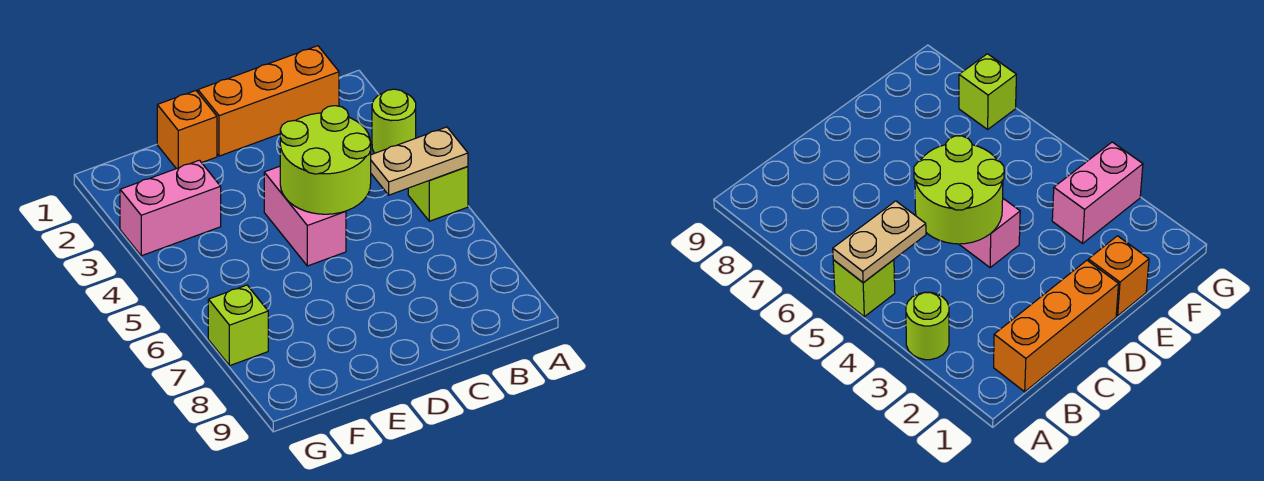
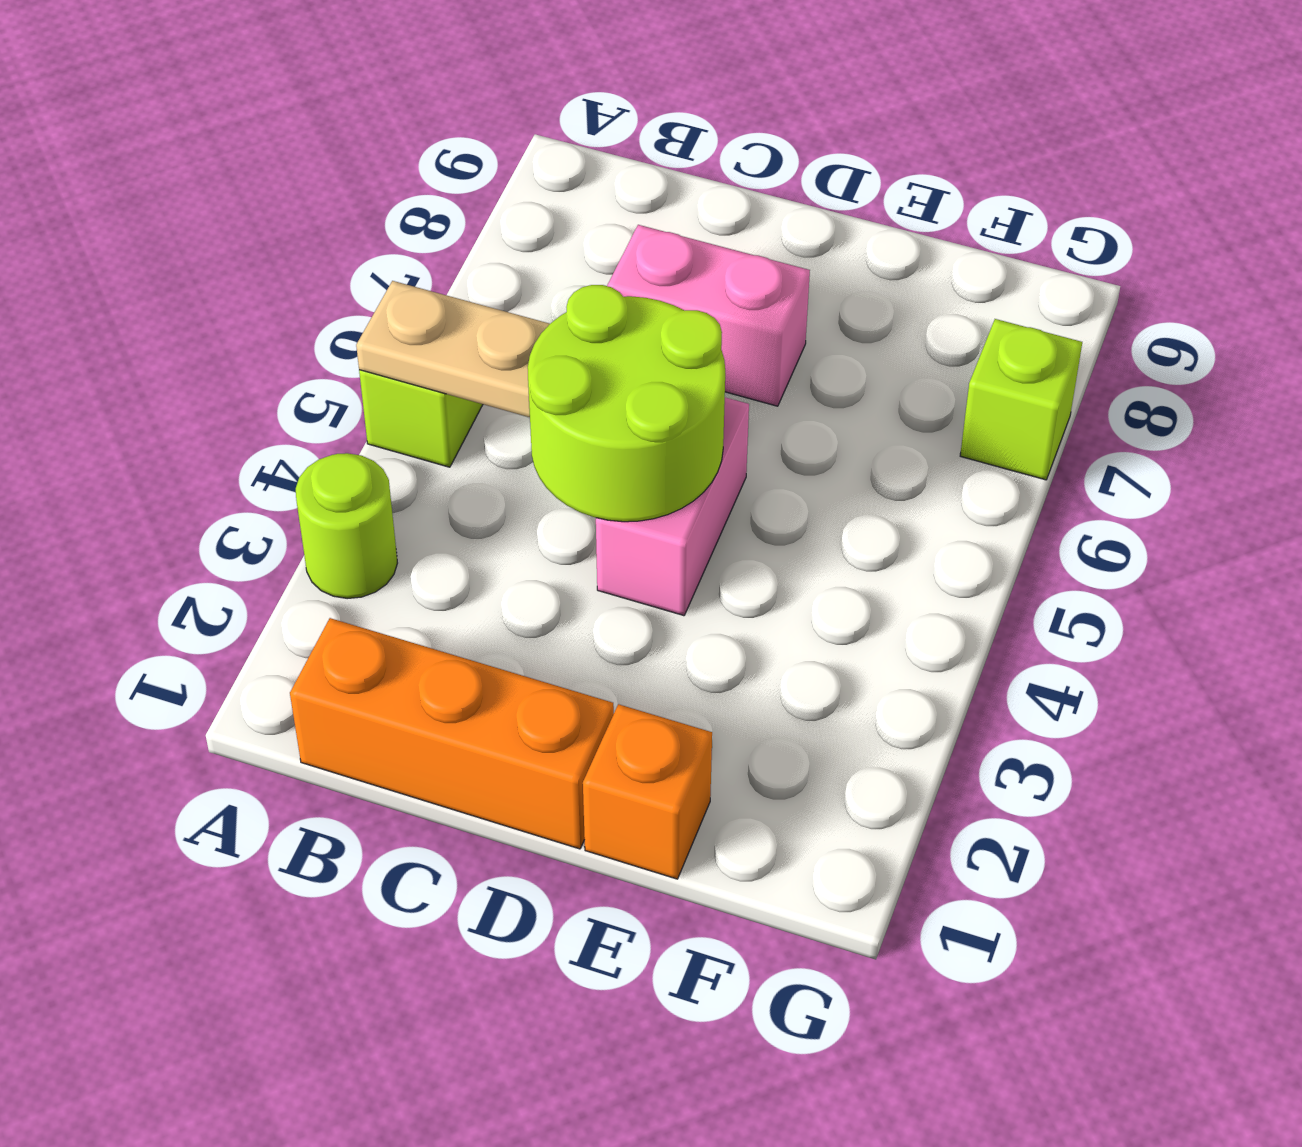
pink 1x2 brick [120,160,221,256] -> pink 1x2 brick moved to [607,225,810,406]

